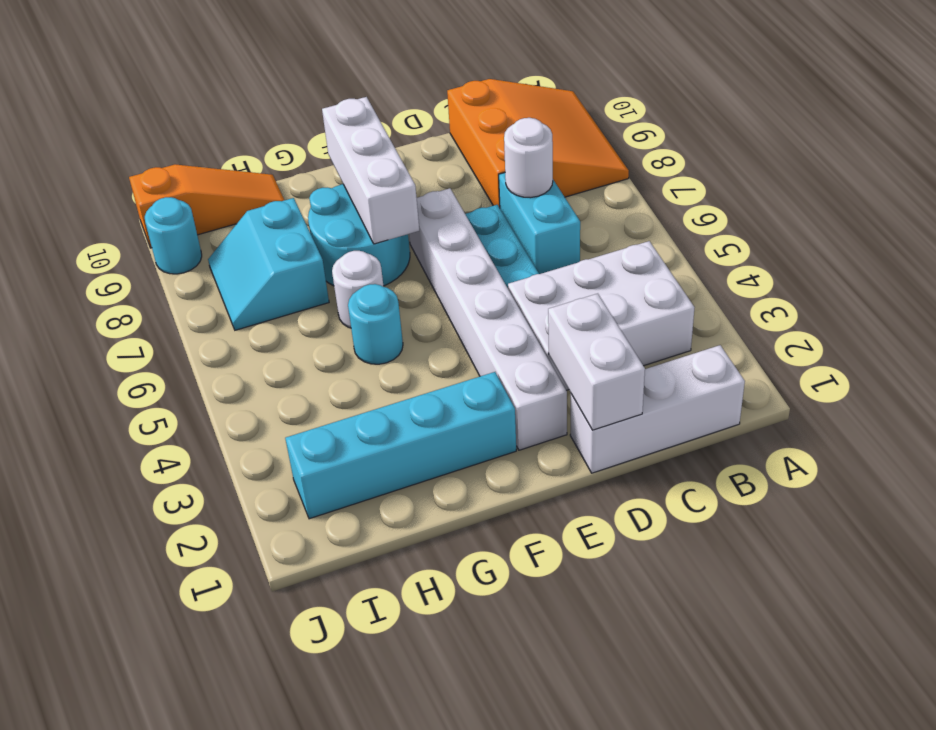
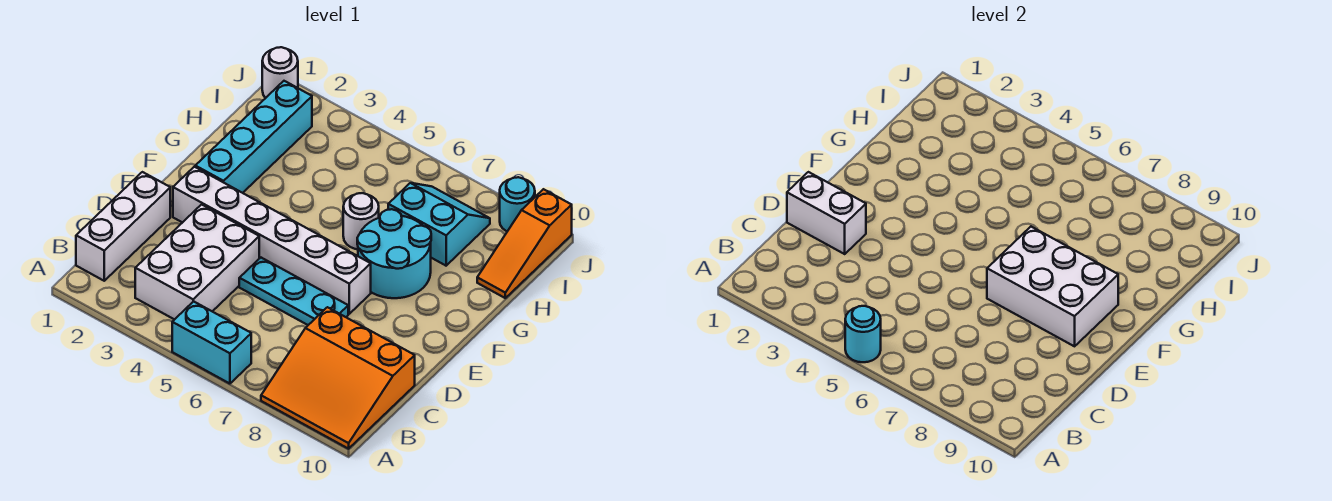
cyan 1x2 brick [499,173,580,274] -> cyan 1x2 brick moved to [172,301,251,384]
white 1x1 round brick [504,118,553,198] -> white 1x1 round brick moved to [262,47,298,98]
white 1x3 brick [322,97,419,244] -> white 2x3 brick [987,227,1118,346]
cyan 1x1 round brick [348,284,403,364] -> cyan 1x1 round brick moved to [845,306,881,362]

